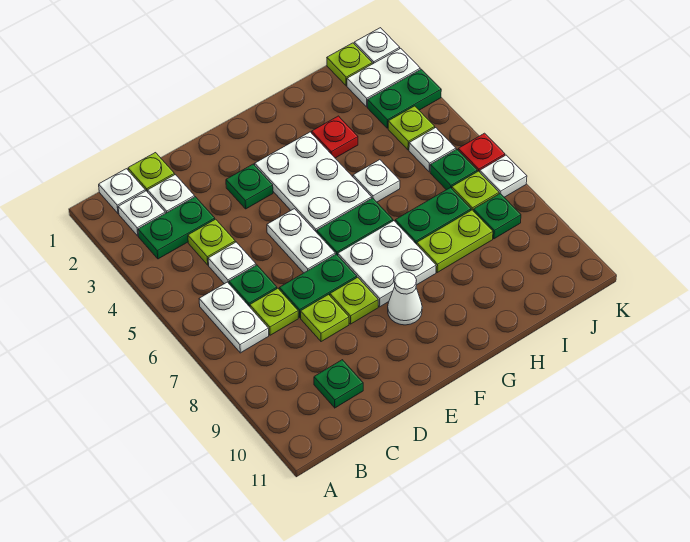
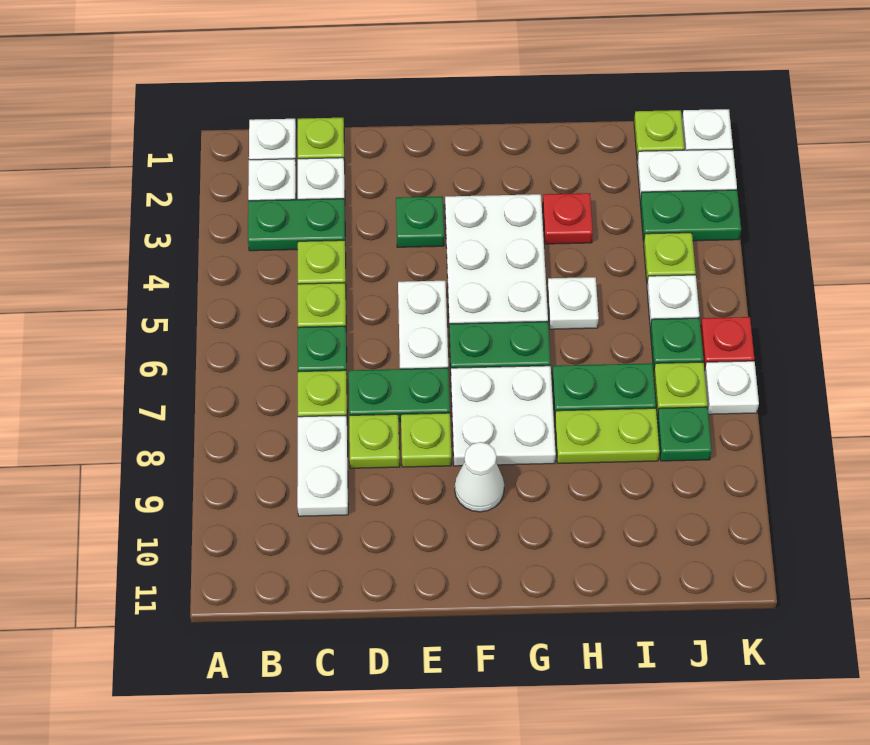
white 1x2 plate [199,282,269,353] -> white 1x2 plate moved to [297,416,348,516]
white 1x1 plate [208,242,256,284] -> lime 1x1 plate [298,283,346,327]
green 1x1 plate [314,360,363,408] -> none

